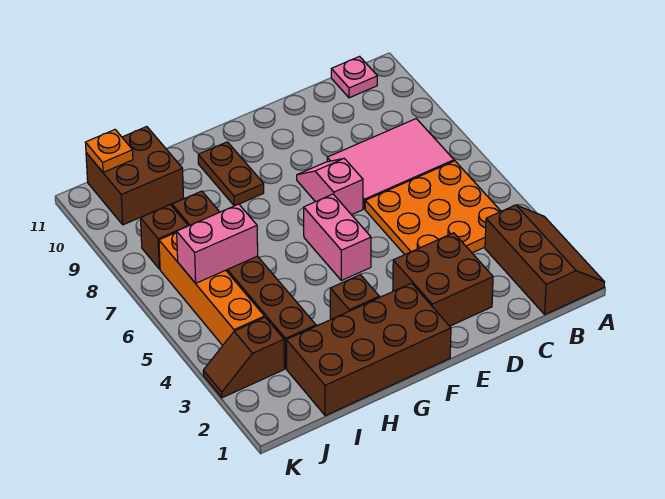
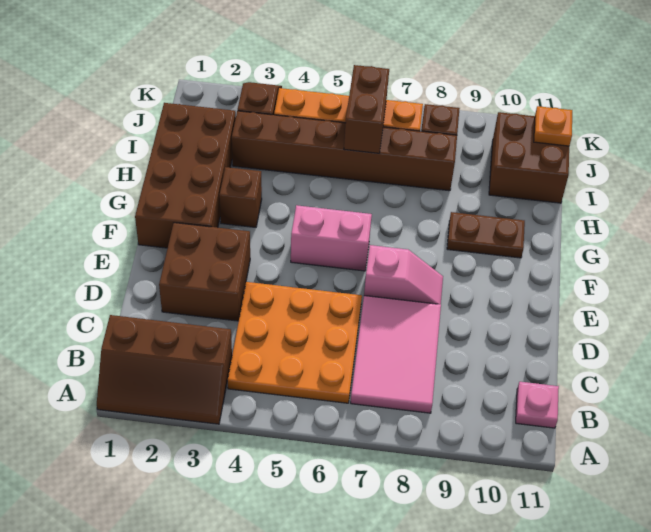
pink 1x2 brick [177,204,258,283] -> brown 1x2 brick [344,65,389,153]

